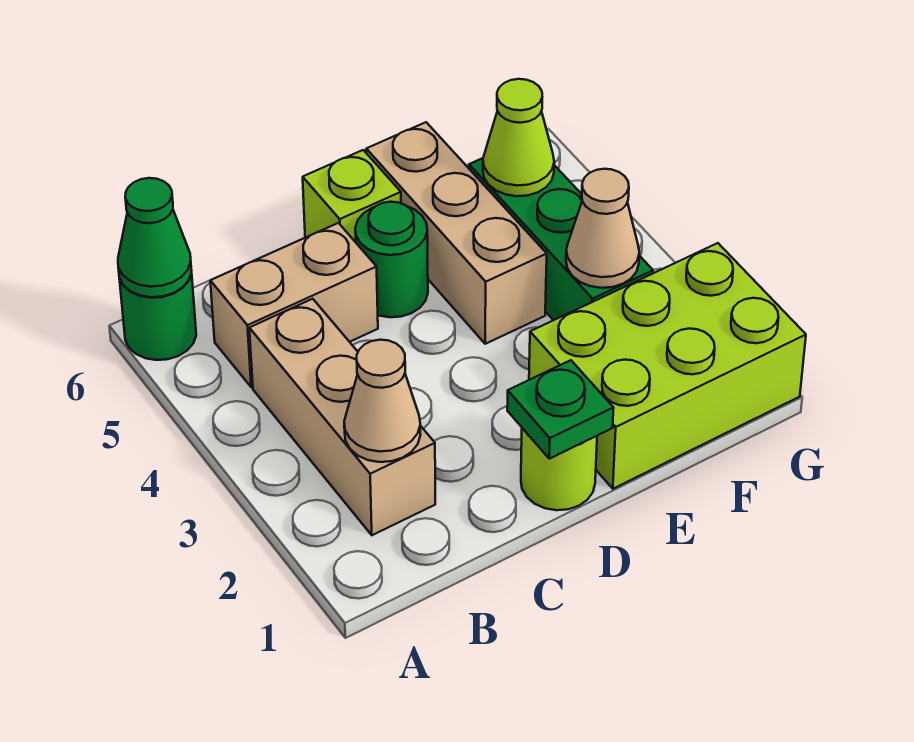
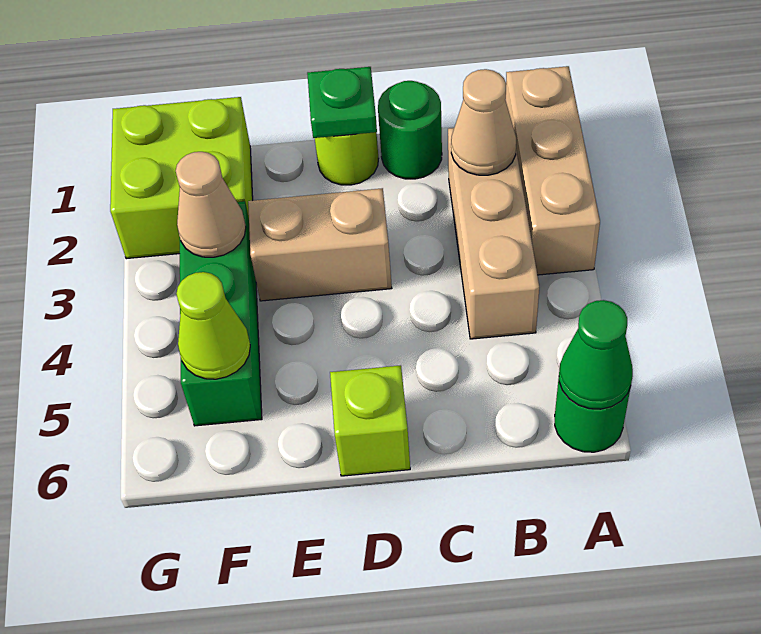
tan 1x2 brick [210,223,378,387] -> tan 1x2 brick moved to [248,188,392,301]
green 1x1 round brick [355,202,428,317] -> green 1x1 round brick moved to [378,81,442,179]
lime 2x3 brick [529,243,806,489] -> lime 2x2 brick [110,97,253,259]
tan 1x3 brick [366,122,547,344] -> tan 1x3 brick moved to [506,66,600,275]

